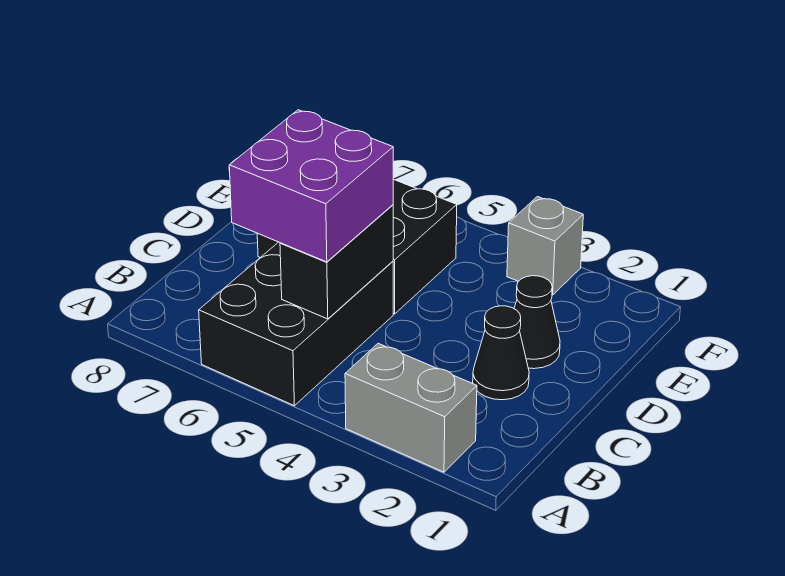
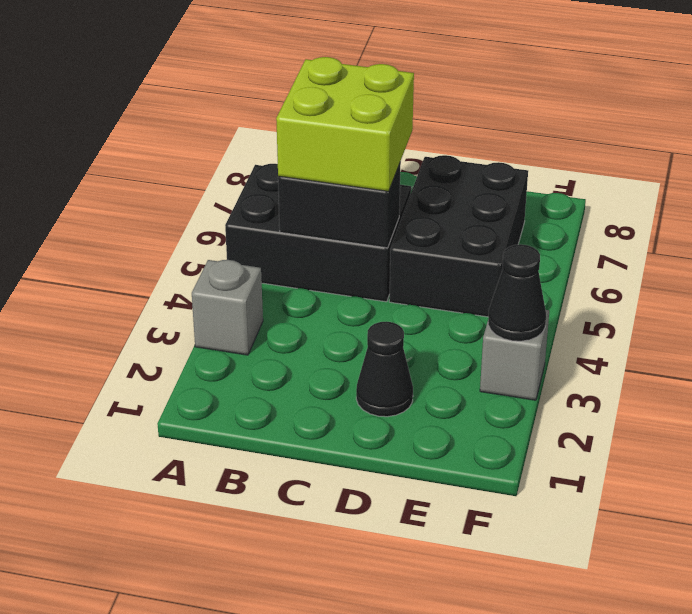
grey 1x2 brick [345,343,477,472] -> grey 1x1 brick [192,260,263,355]
purple 2x2 brick [229,110,393,262] -> lime 2x2 brick [276,57,414,191]
black 1x1 cone [473,306,529,400] -> black 1x1 cone moved to [488,244,546,341]

